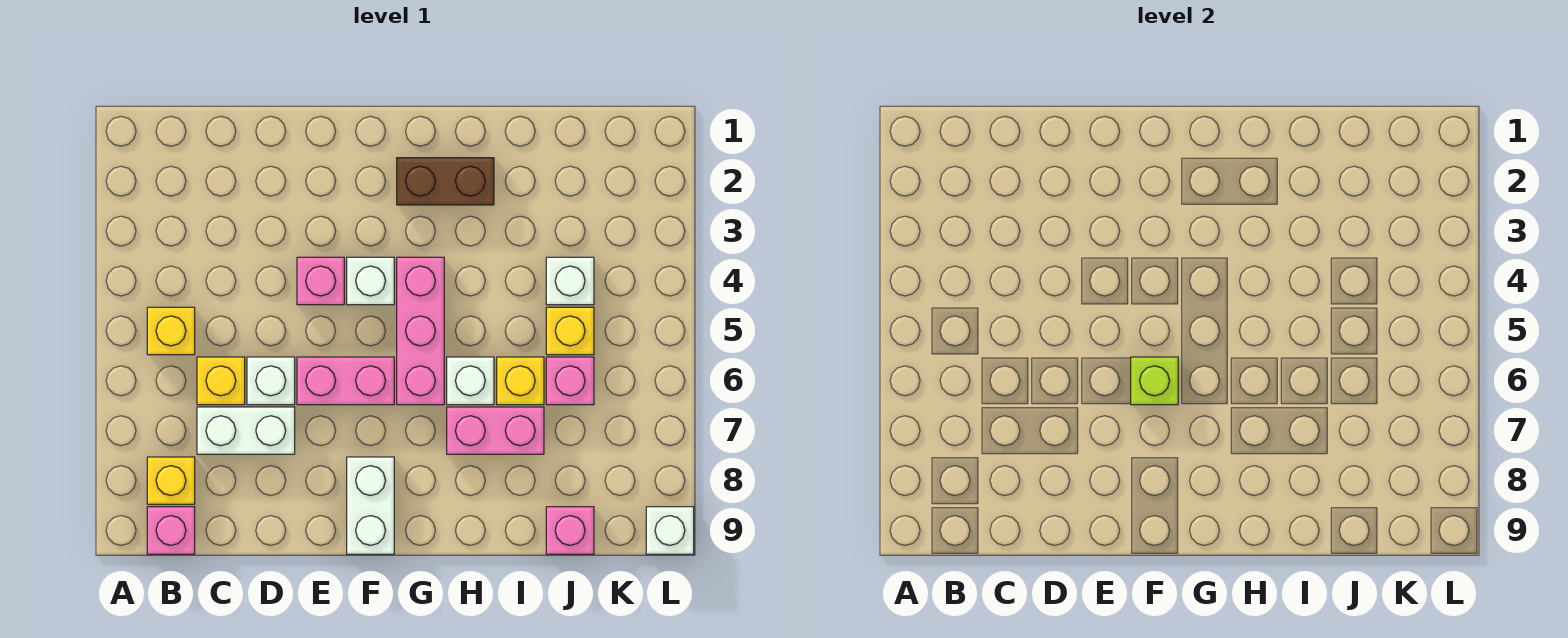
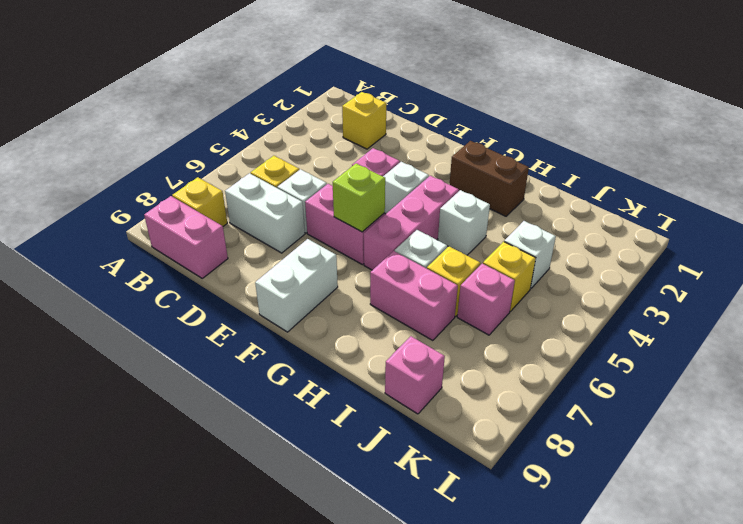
yellow 1x1 brick [147,307,195,355] -> yellow 1x1 brick moved to [342,92,386,149]
pink 1x1 brick [147,507,195,554] -> pink 1x2 brick [144,196,228,278]
white 1x1 brick [646,507,694,554] -> white 1x1 brick moved to [438,190,490,255]

